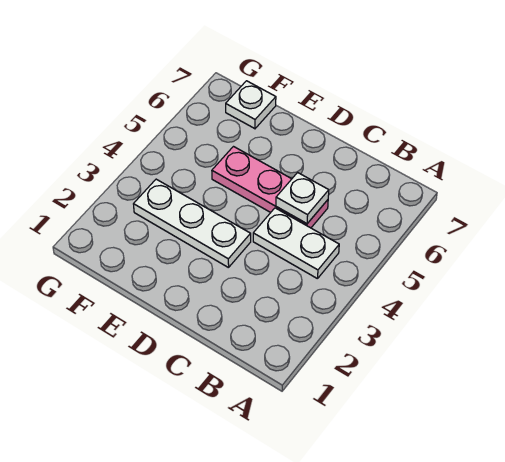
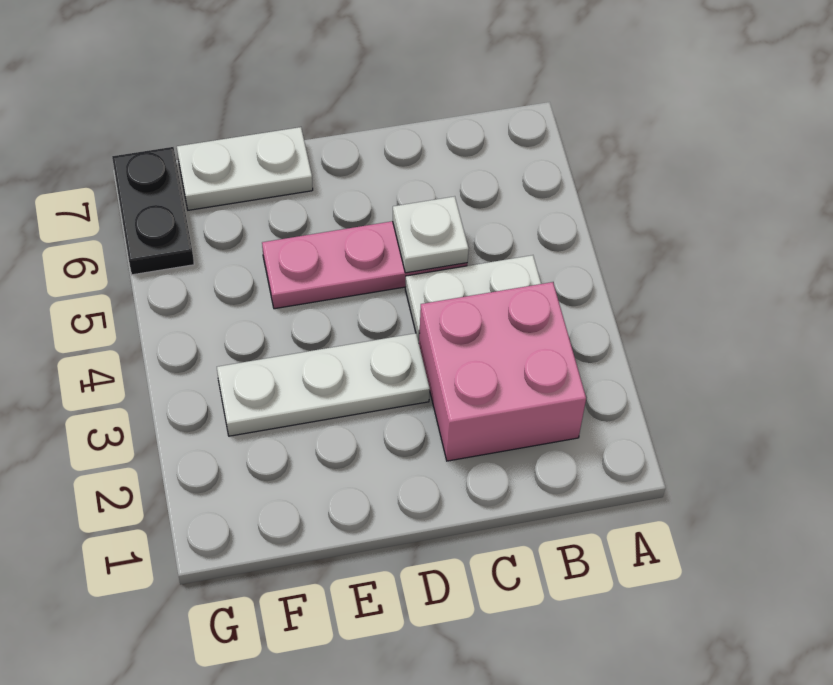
none -> pink 2x2 brick [419,282,586,461]
white 1x1 plate [226,81,276,129] -> white 1x2 plate [177,127,313,210]
none -> black 1x2 plate [112,147,194,275]

